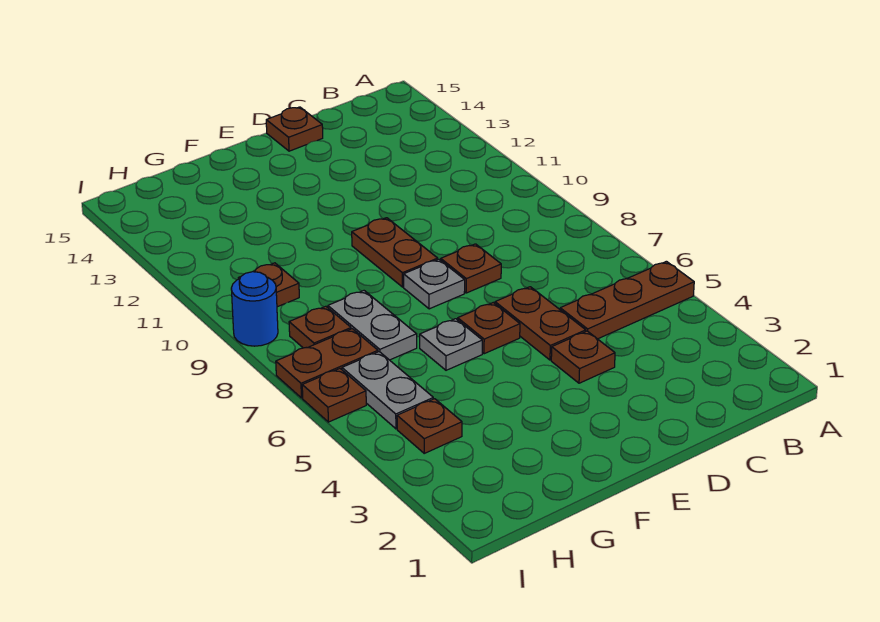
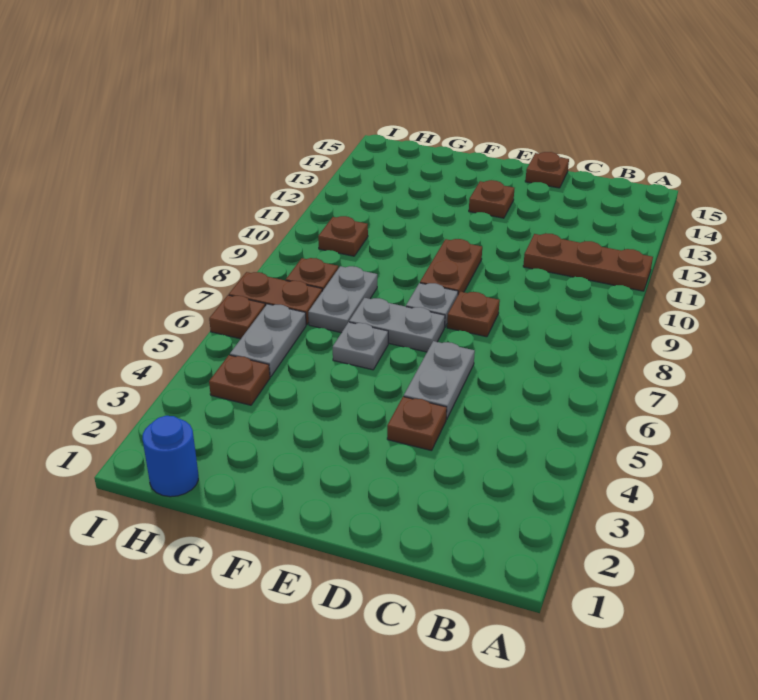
brown 1x3 plate [560,261,694,339] -> brown 1x3 plate moved to [523,233,653,291]
brown 1x2 plate [495,287,586,360] -> grey 1x2 plate [404,341,475,419]
brown 1x1 plate [458,303,520,354] -> brown 1x1 plate moved to [469,180,514,218]
none -> grey 1x2 plate [349,298,445,352]
blue 1x1 round brick [231,272,278,346] -> blue 1x1 round brick moved to [142,416,198,497]

